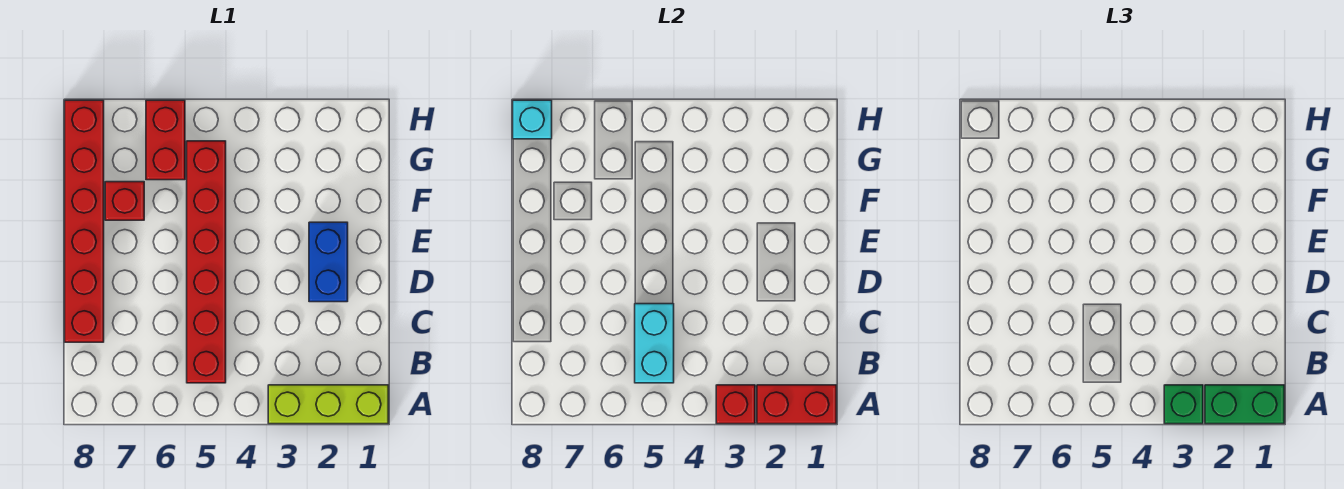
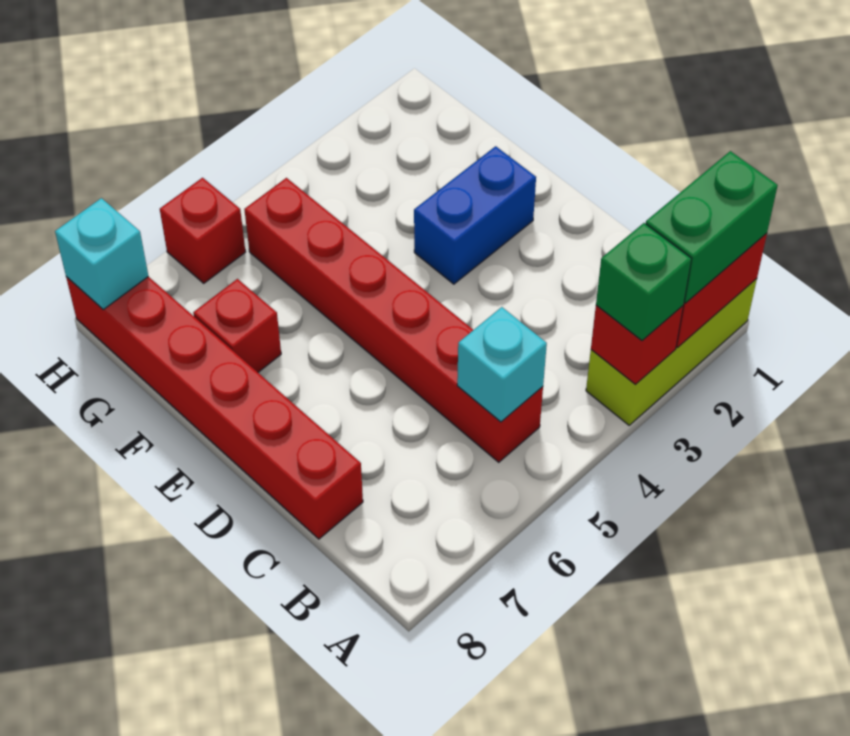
cyan 1x2 brick [635,304,674,383] -> cyan 1x1 brick [457,307,547,422]
blue 1x2 brick [309,222,348,302] -> blue 1x2 brick turned to [414,146,536,284]
red 1x2 brick [146,100,185,180] -> red 1x1 brick [160,178,245,283]

